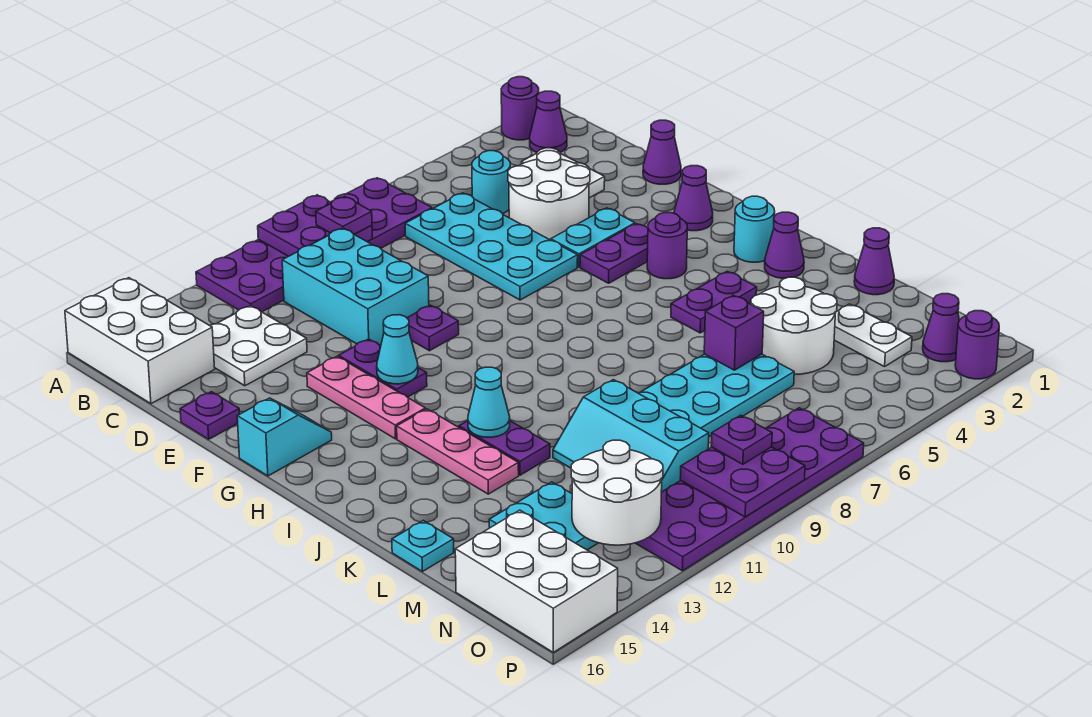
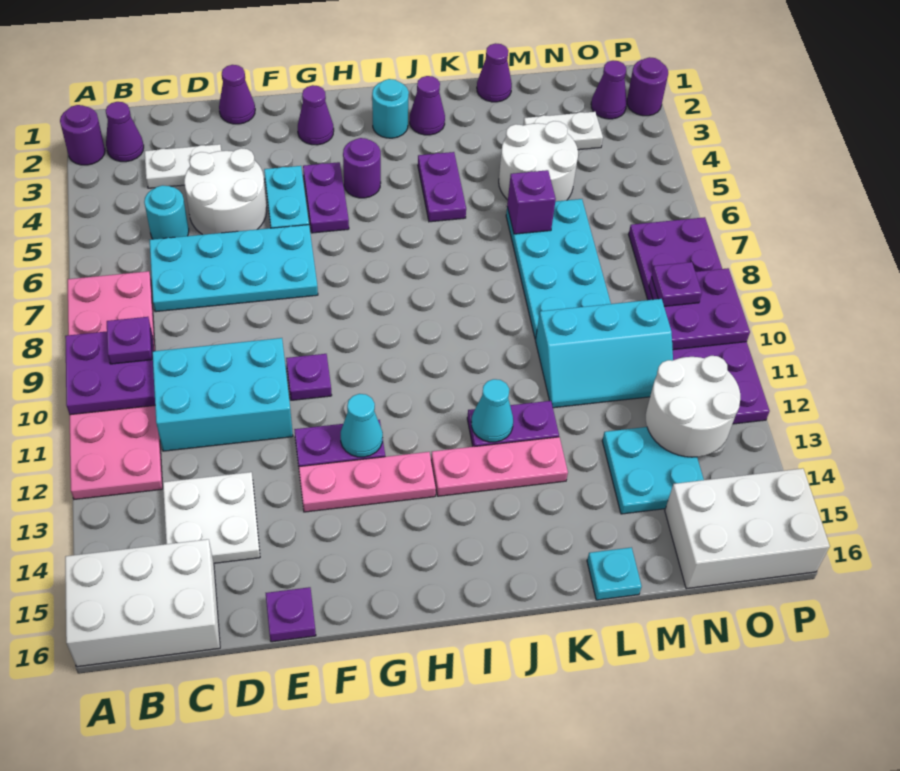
purple 2x6 plate [196,178,432,312] -> pink 2x6 plate [68,271,163,499]
cyan 1x2 slope [237,398,332,476] -> none

